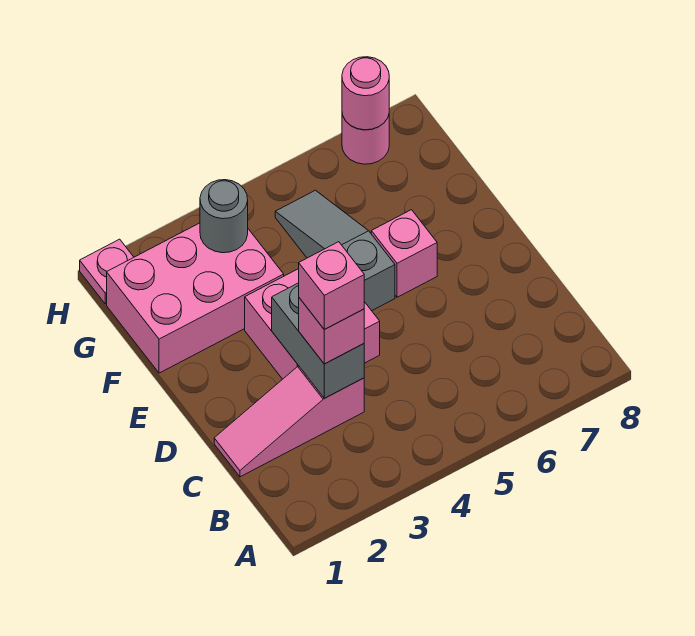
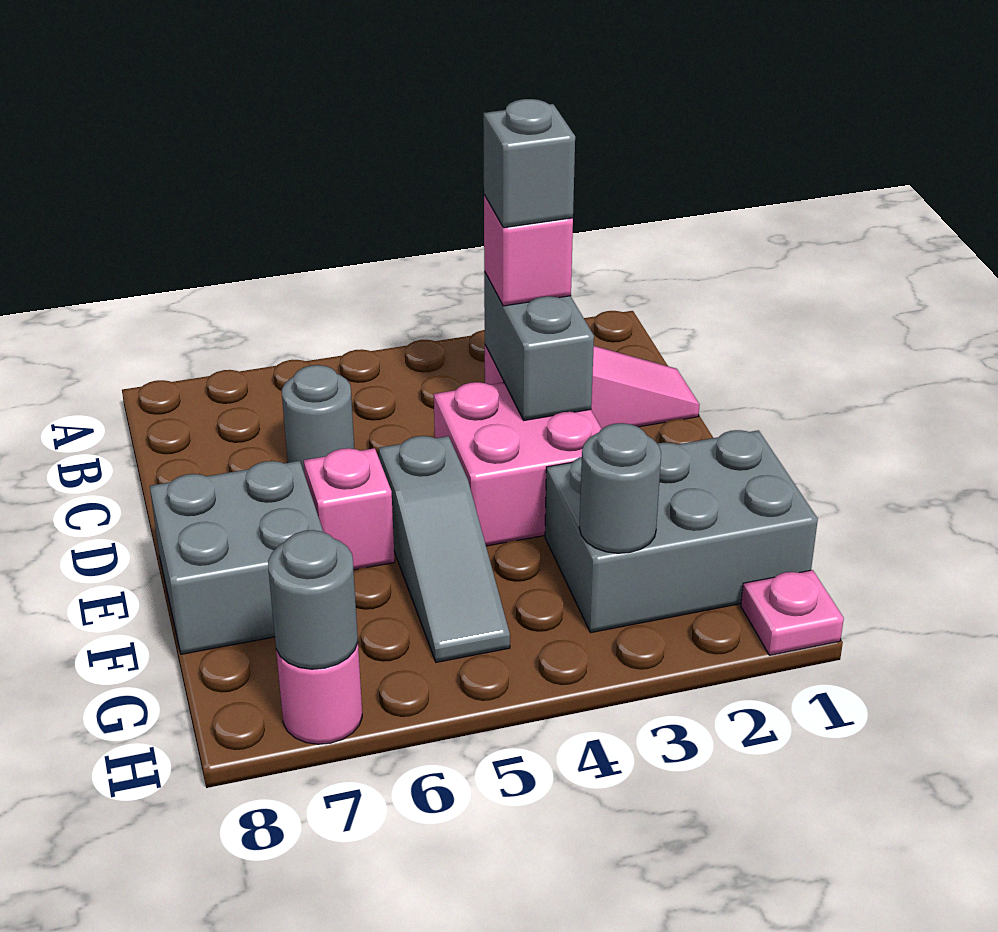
pink 1x1 brick [299,242,364,330] -> grey 1x1 brick [483,99,575,228]
none -> grey 1x1 round brick [282,365,354,474]
none -> grey 2x2 brick [150,461,323,654]
pink 2x3 brick [107,223,284,373] -> grey 2x3 brick [545,430,818,633]
pink 1x1 round brick [342,57,389,130] -> grey 1x1 round brick [268,530,358,669]

